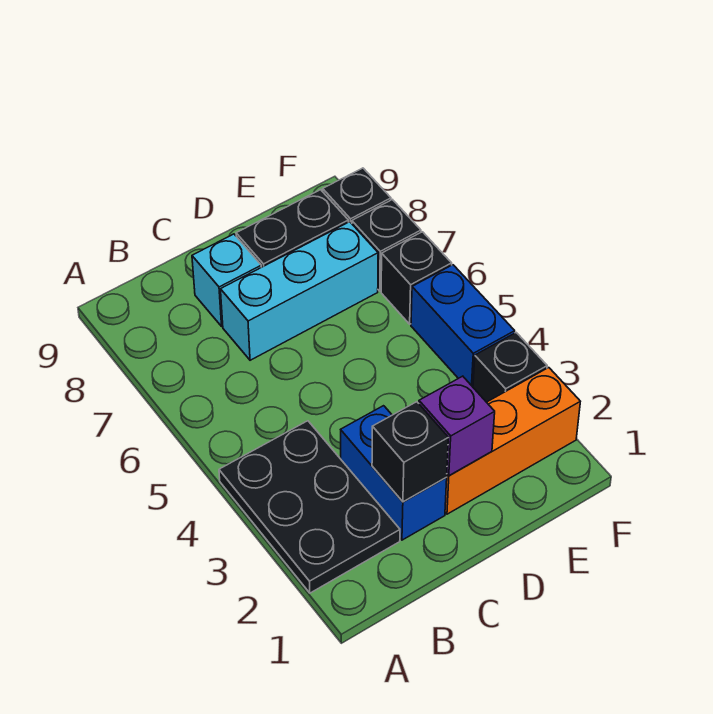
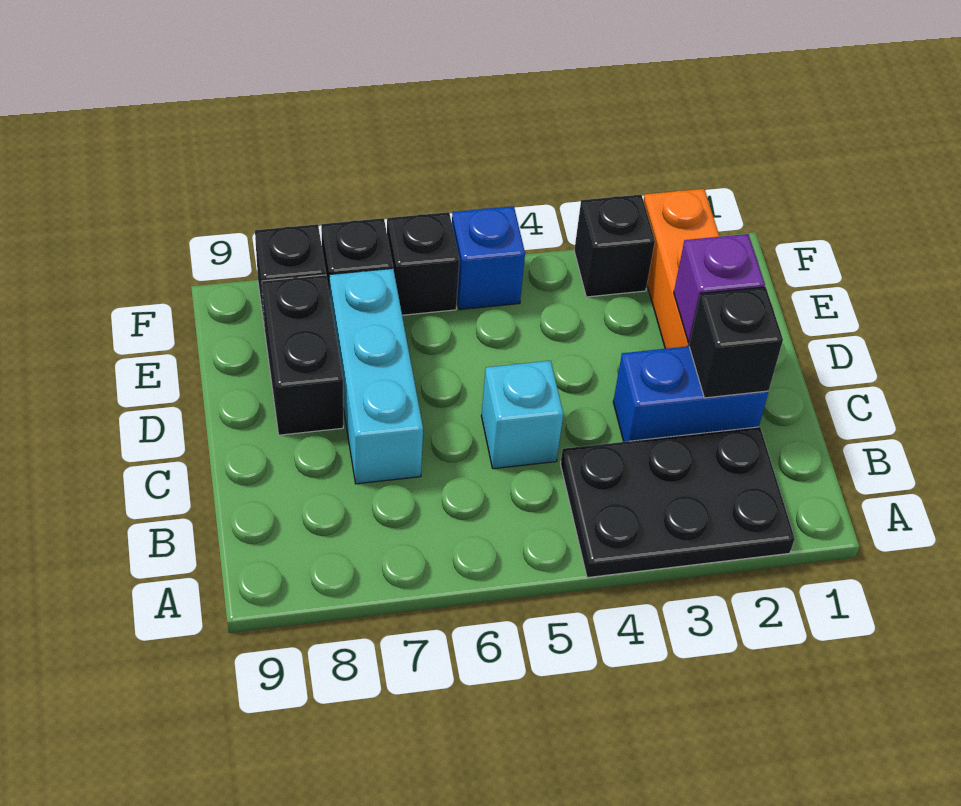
cyan 1x1 brick [192,234,261,326] -> cyan 1x1 brick moved to [481,361,563,469]
blue 1x2 brick [411,265,515,387] -> blue 1x1 brick [452,206,525,310]

